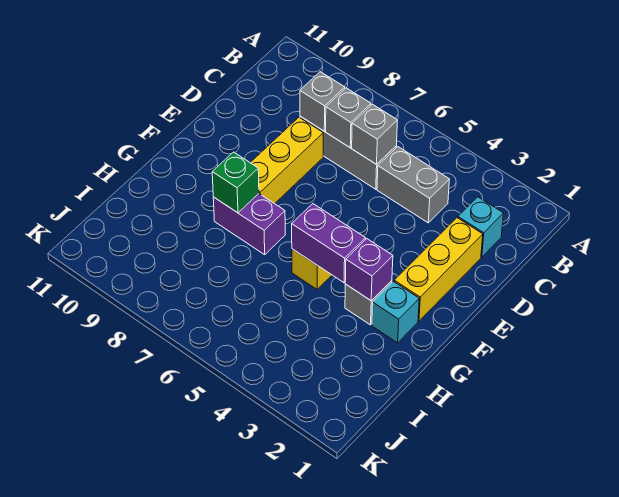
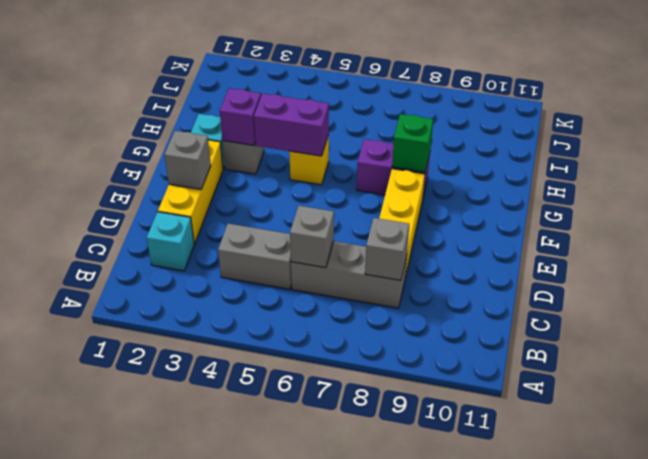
grey 1x1 brick [326,88,371,148] -> grey 1x1 brick moved to [164,131,211,189]

